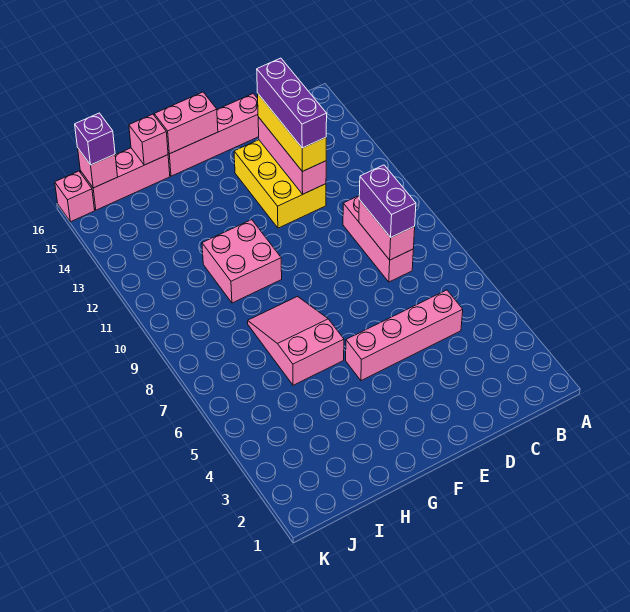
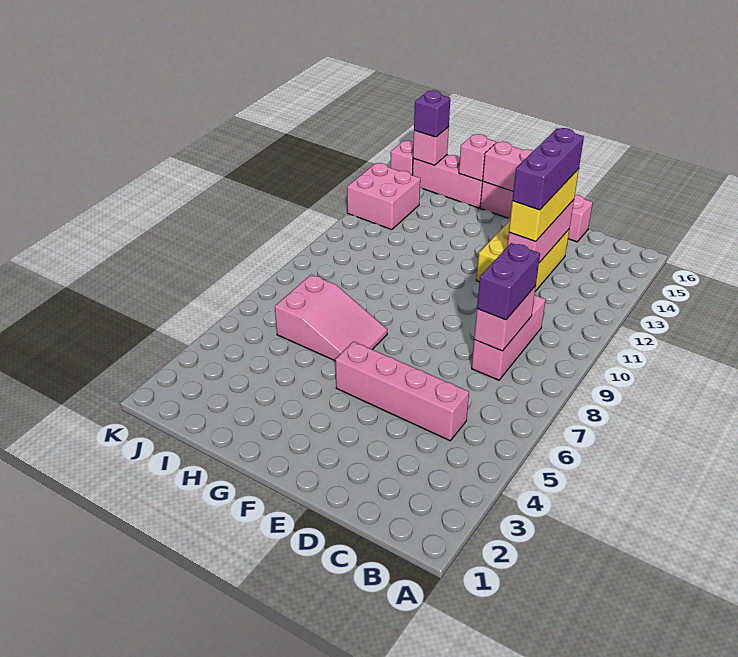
pink 2x3 slope [248,297,344,385] -> pink 2x3 slope turned to [275,275,387,361]
pink 2x2 brick [202,220,282,303] -> pink 2x2 brick moved to [347,163,420,230]

